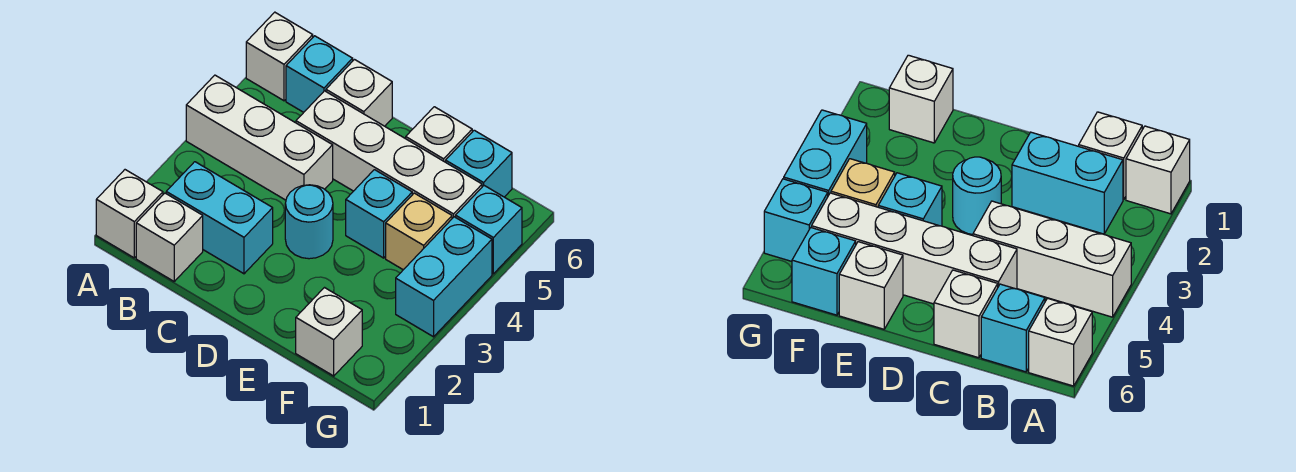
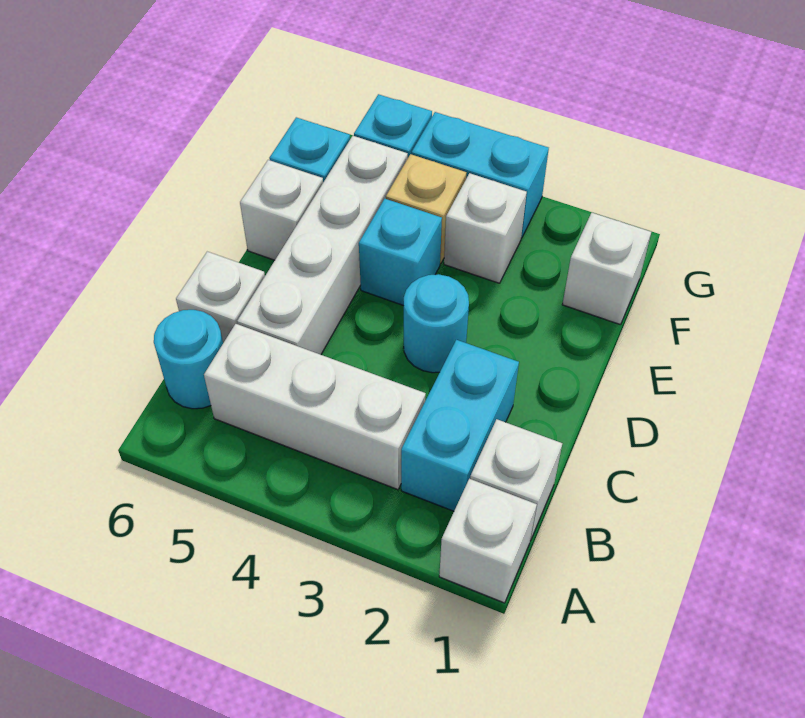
white 1x3 brick [186,75,333,200] -> white 1x3 brick turned to [204,324,426,490]
white 1x1 brick [246,12,313,101] -> white 1x1 brick moved to [444,173,527,283]
cyan 1x1 brick [286,36,353,112] -> cyan 1x1 round brick [154,310,223,409]

